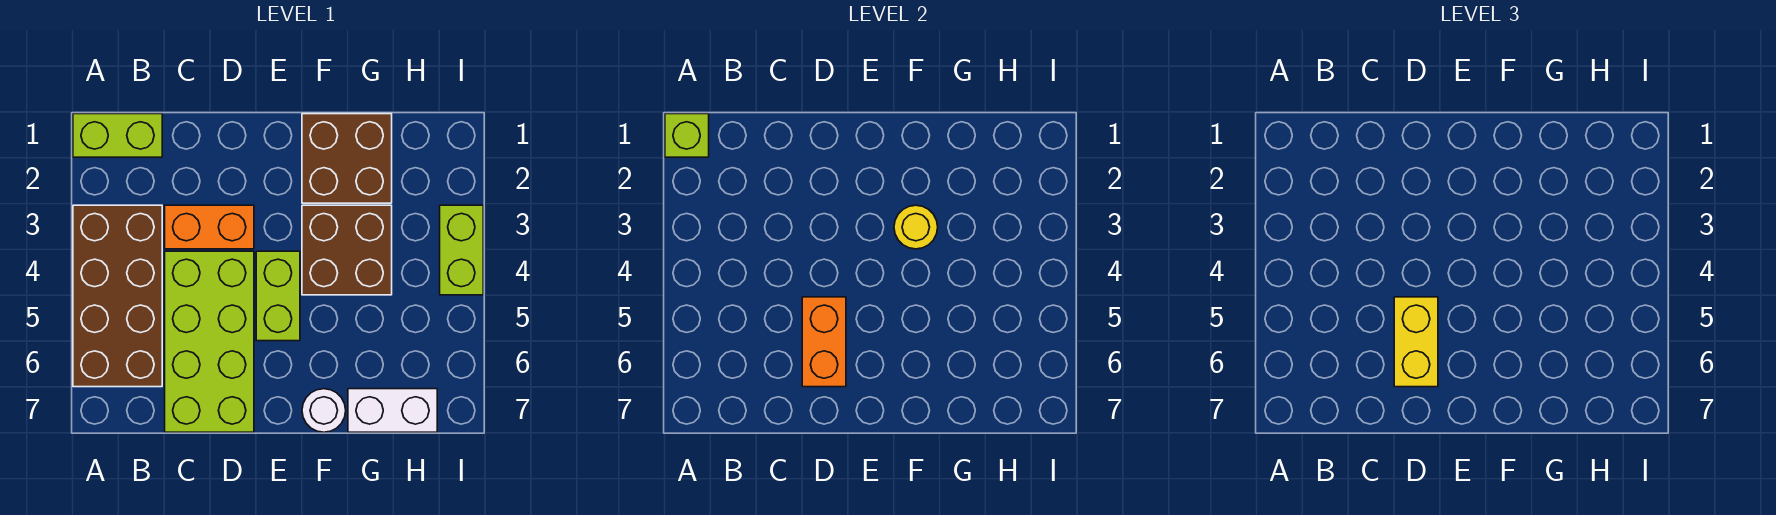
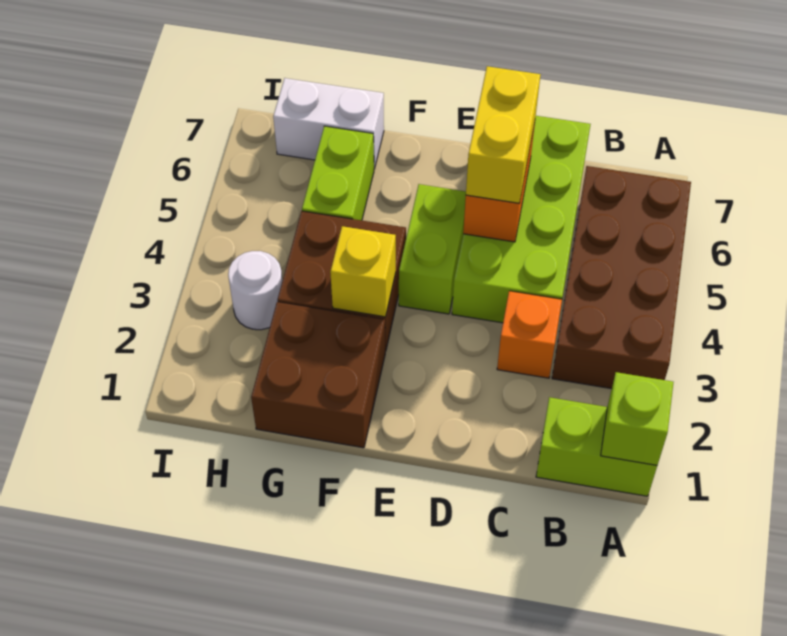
orange 1x2 brick [165,205,254,249] -> orange 1x1 brick [497,291,562,378]
yellow 1x1 round brick [894,205,938,249] -> yellow 1x1 brick [330,226,396,317]
white 1x1 round brick [302,389,346,432] -> white 1x1 round brick moved to [228,251,282,330]
lime 1x2 brick [440,205,483,295] -> lime 1x2 brick moved to [302,126,374,220]

